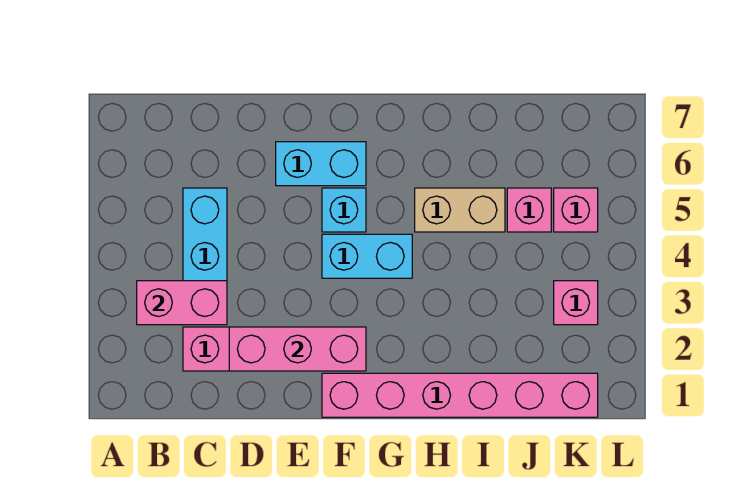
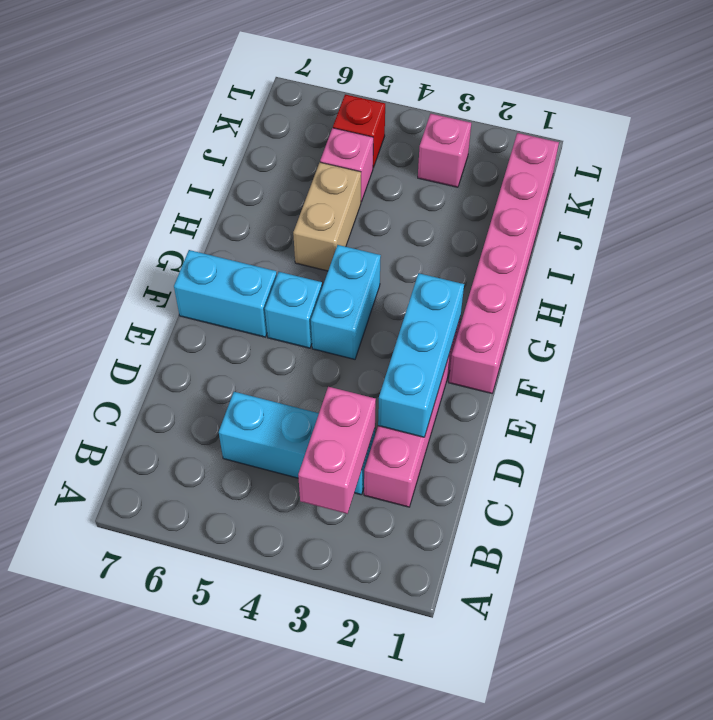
pink 1x3 brick [229,327,366,371] -> cyan 1x3 brick [378,273,464,437]
cyan 1x2 brick [276,142,366,186] -> cyan 1x2 brick turned to [174,250,277,337]
pink 1x1 brick [554,188,598,232] -> red 1x1 brick [333,94,385,168]

